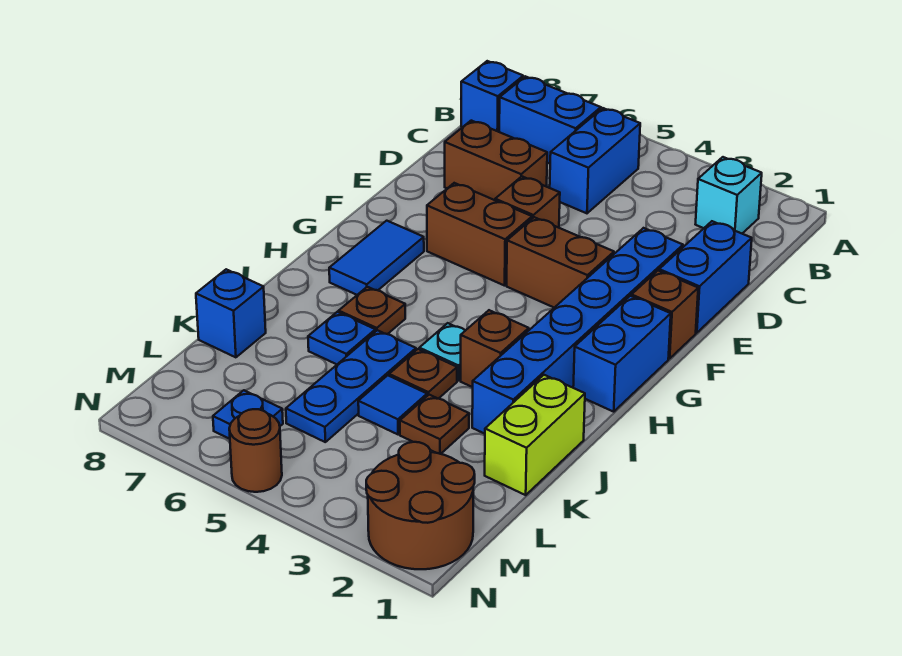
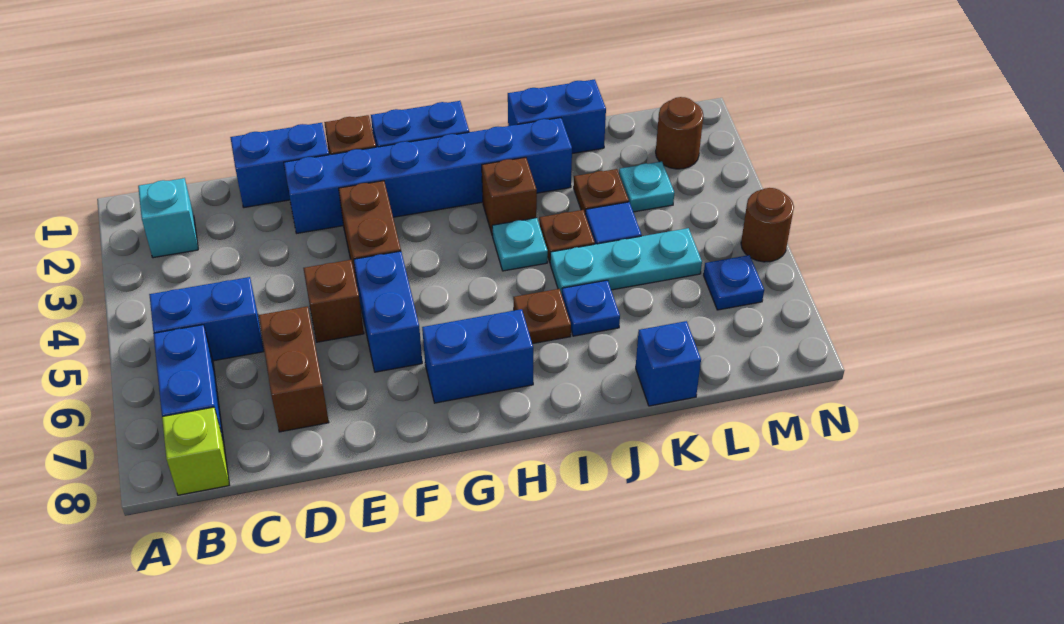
blue 1x1 brick [461,61,523,132] -> lime 1x1 brick [162,407,229,495]
brown 1x2 brick [427,183,532,286] -> blue 1x2 brick [354,251,422,372]
blue 1x2 tile [329,221,424,295] -> blue 1x2 brick [422,309,533,403]
lime 1x2 brick [485,375,585,495] -> blue 1x2 brick [508,79,606,154]
blue 1x3 plate [286,330,416,442] -> cyan 1x3 plate [550,228,702,294]
none -> cyan 1x1 plate [619,162,674,212]
brown 2x2 round brick [366,442,475,569] -> brown 1x1 round brick [656,97,703,169]

